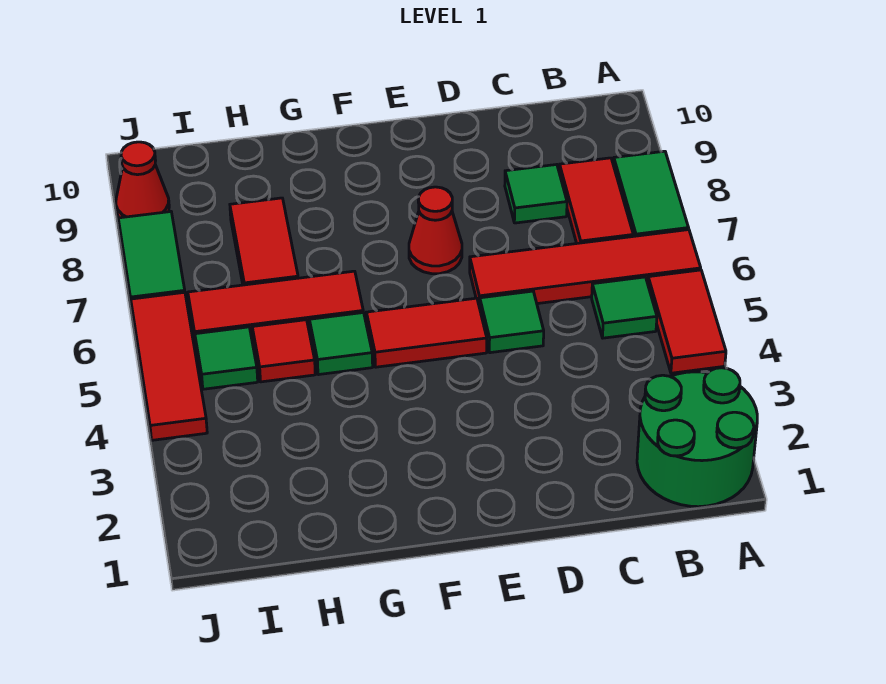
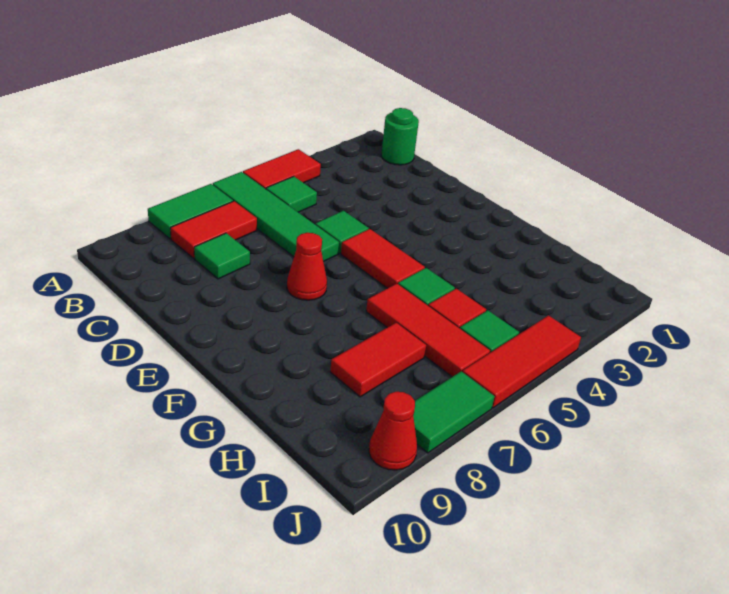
green 2x2 round brick [637,368,757,507] -> green 1x1 round brick [381,108,419,165]
red 1x4 tile [470,230,701,308] -> green 1x4 tile [213,172,339,262]

